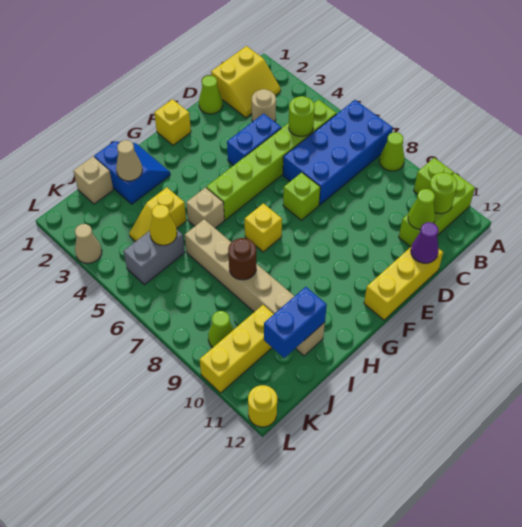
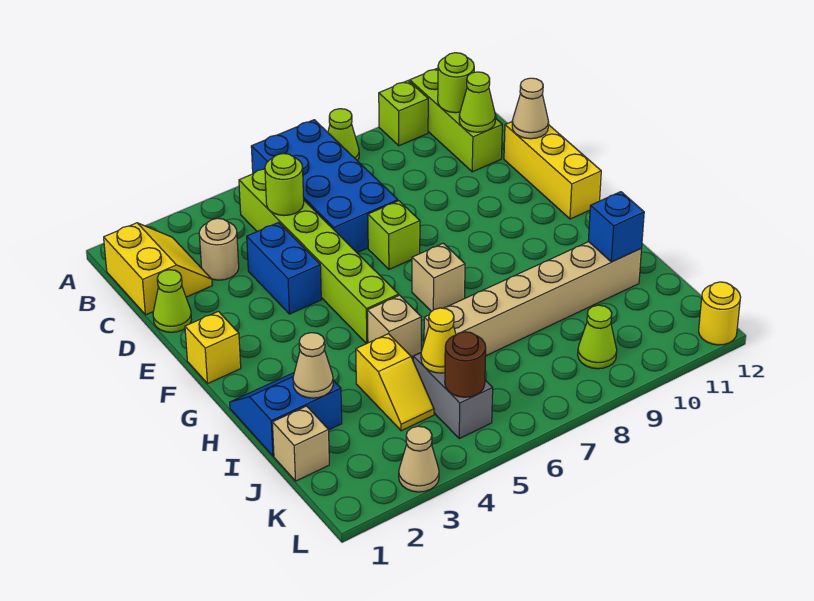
purple 1x1 cone [411,222,439,263] -> tan 1x1 cone [512,78,549,139]
yellow 1x1 brick [245,203,282,252] -> tan 1x1 brick [412,243,465,312]
brown 1x1 round brick [228,238,256,280] -> brown 1x1 round brick moved to [445,332,486,397]
blue 1x2 brick [264,287,327,358] -> blue 1x1 brick [588,192,644,262]
yellow 1x3 brick [200,305,274,393] -> none

